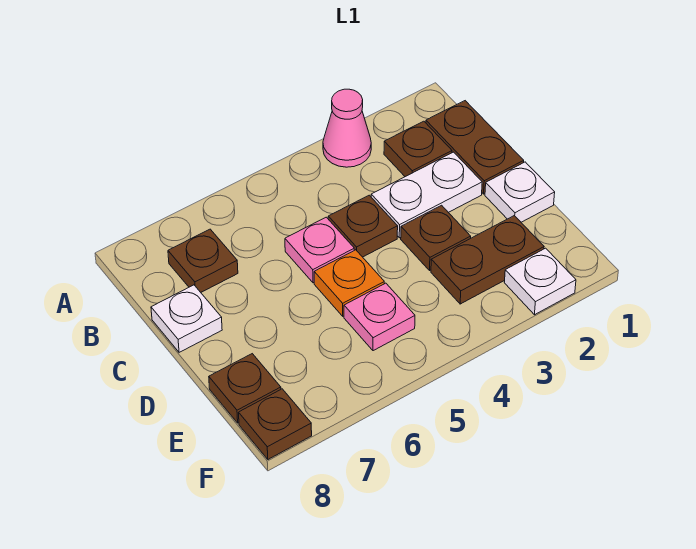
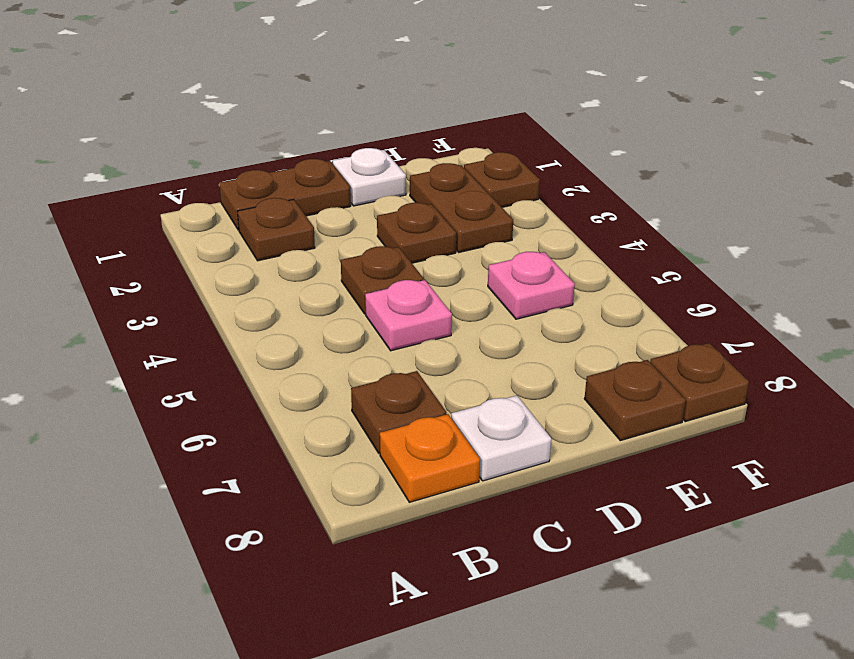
pink 1x1 cone [323,89,371,167] -> none
white 1x2 plate [371,152,482,238] -> none
orange 1x1 plate [314,250,384,316] -> orange 1x1 plate moved to [380,414,480,502]
white 1x1 plate [504,248,576,315] -> brown 1x1 plate [464,152,540,207]

